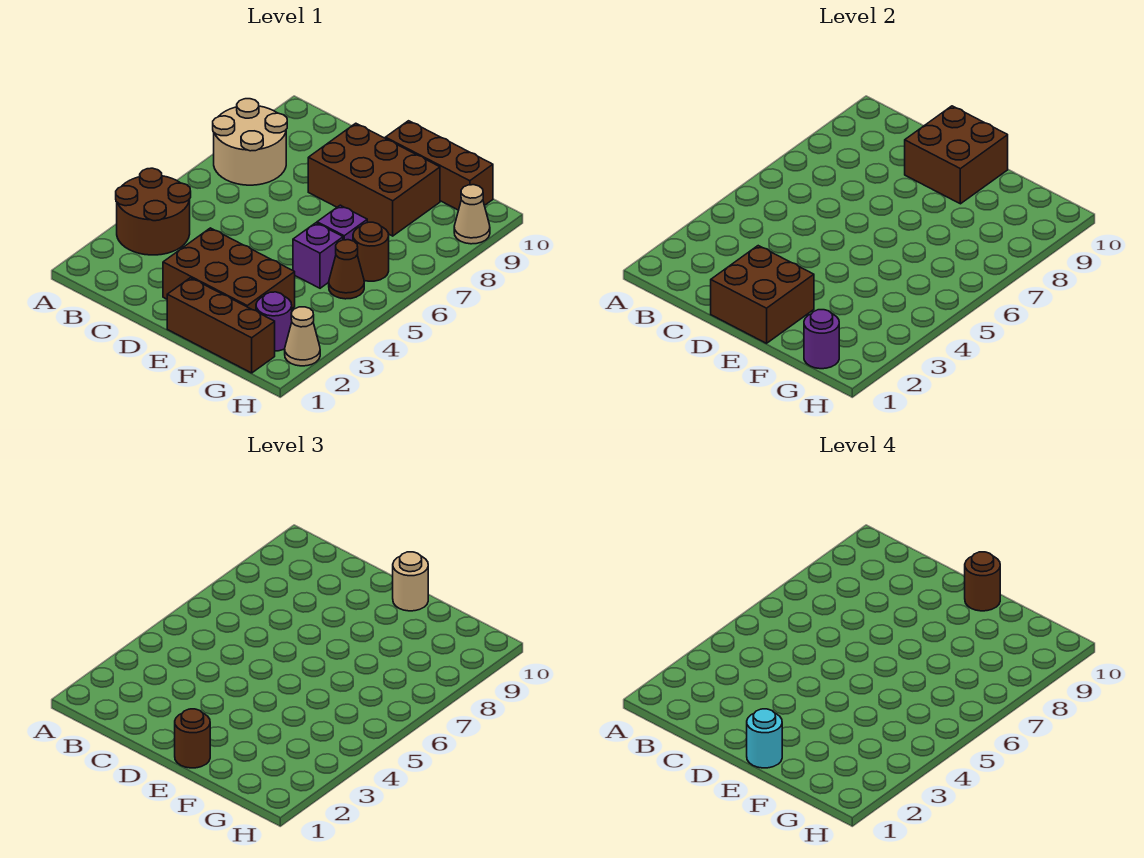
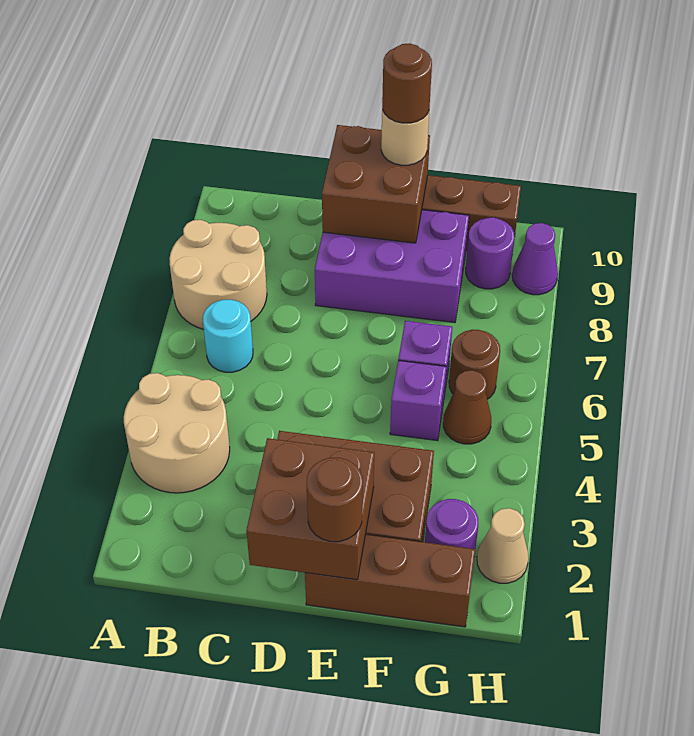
brown 2x2 round brick [116,168,191,255] -> tan 2x2 round brick [124,373,230,493]
brown 2x3 brick [308,123,440,236] -> purple 2x3 brick [315,210,469,323]
cyan 1x1 round brick [747,709,782,768] -> cyan 1x1 round brick moved to [203,300,253,372]
purple 1x1 round brick [804,310,839,369] -> purple 1x1 round brick moved to [466,217,515,289]
tan 1x1 cone [454,185,490,244] -> purple 1x1 cone [512,223,558,295]

